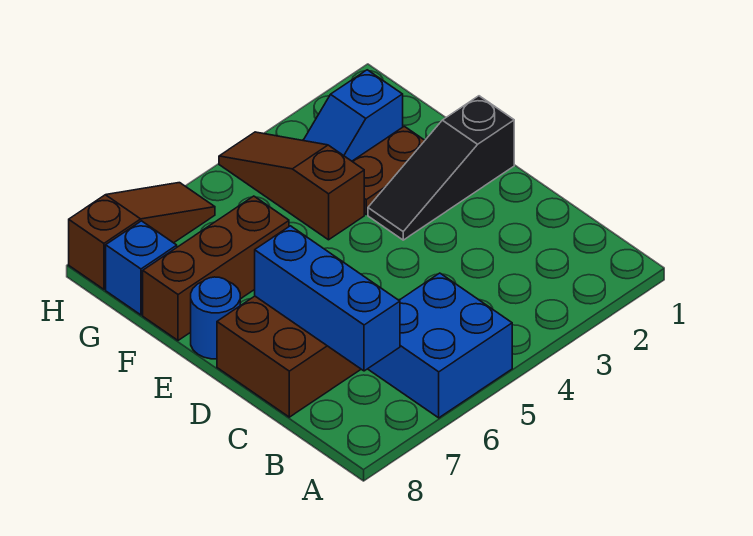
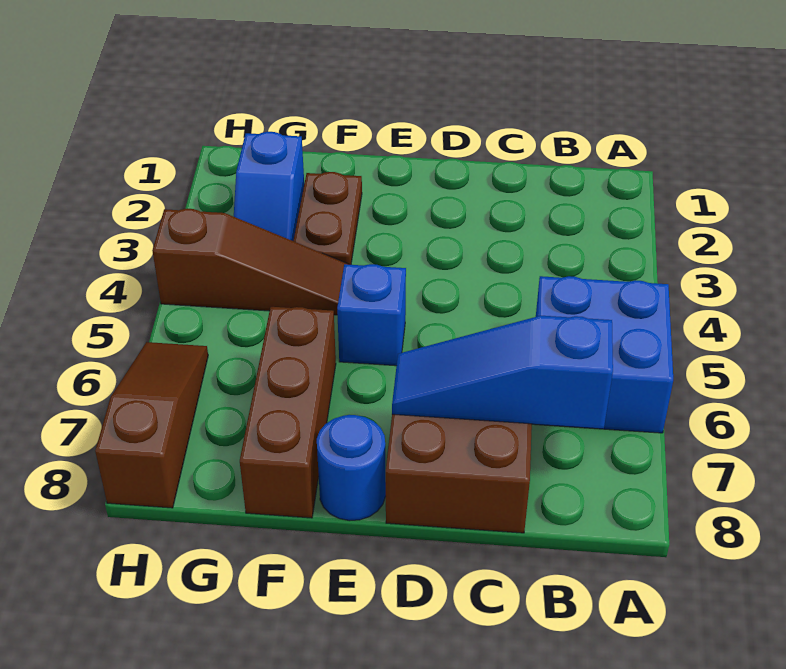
blue 1x3 brick [255,226,400,371] -> blue 1x3 slope [392,316,613,429]
black 1x3 slope [368,96,514,240] -> none
brown 1x3 slope [219,132,364,240] -> brown 1x3 slope turned to [152,209,349,315]
blue 1x1 brick [106,221,177,315] -> blue 1x1 brick moved to [337,264,406,366]

